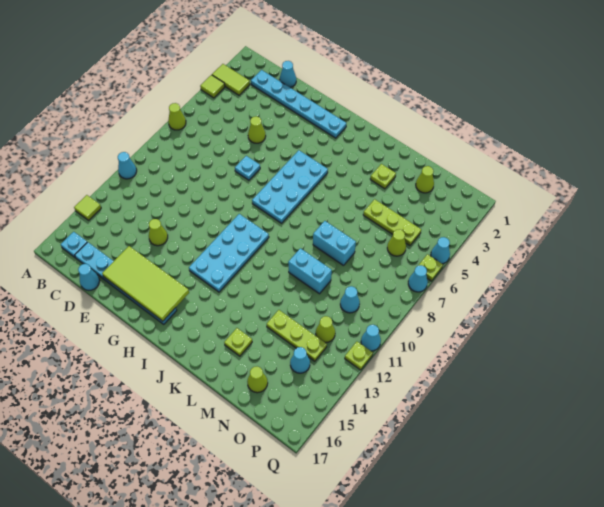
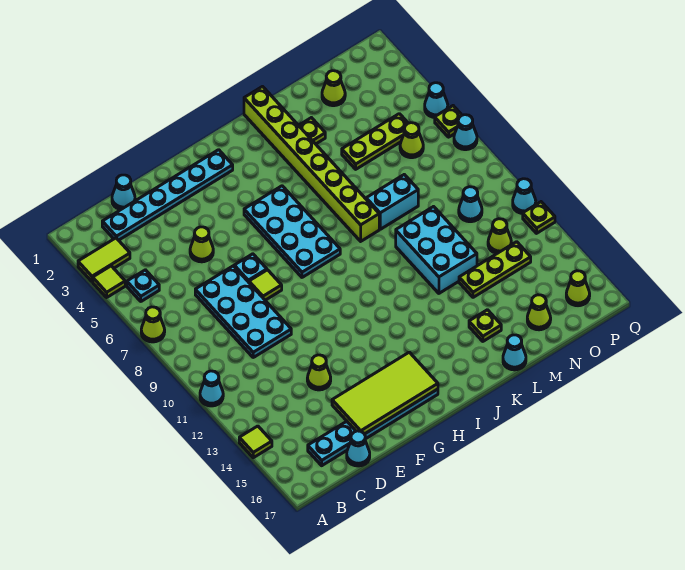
cyan 1x1 plate [61,232,87,258] -> cyan 1x1 plate moved to [127,270,159,301]
none -> lime 1x1 tile [249,270,282,300]
cyan 2x4 plate [189,214,269,292] -> cyan 2x4 plate moved to [195,266,291,357]
none -> lime 1x8 brick [244,87,379,241]
cyan 1x2 brick [288,248,332,294] -> cyan 2x3 brick [396,207,477,293]
cyan 1x1 cone [290,347,310,373] -> cyan 1x1 cone moved to [503,335,526,370]
none -> lime 1x1 cone [566,271,590,306]

